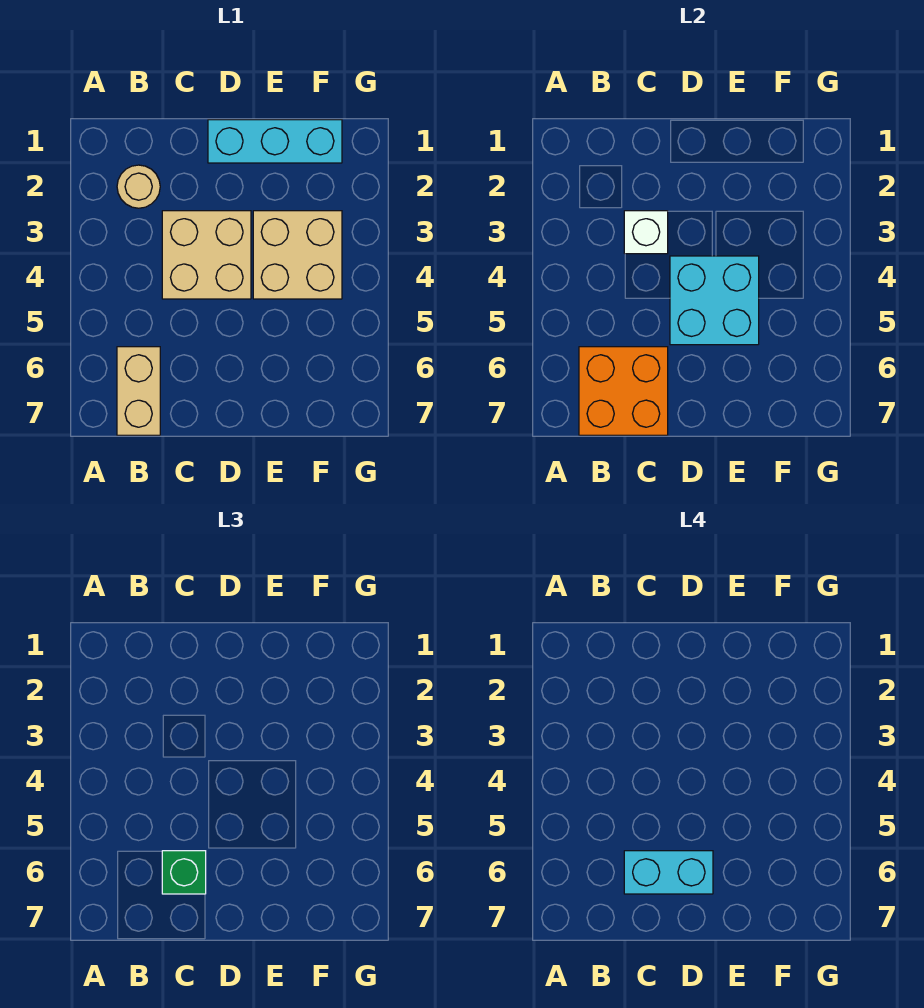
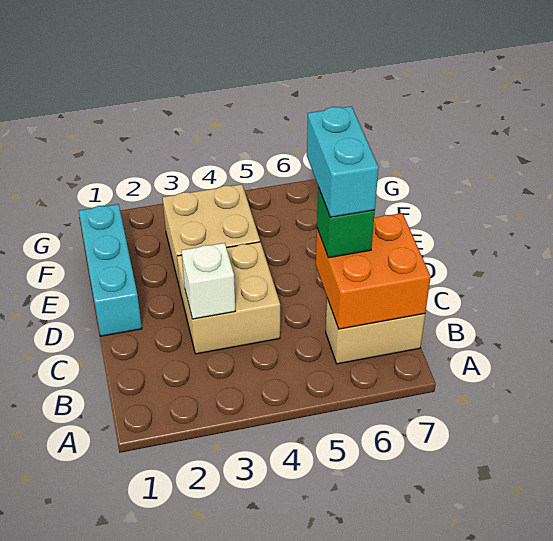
tan 1x1 round brick [117,165,160,208] -> none
cyan 2x2 brick [670,256,759,345] -> none

